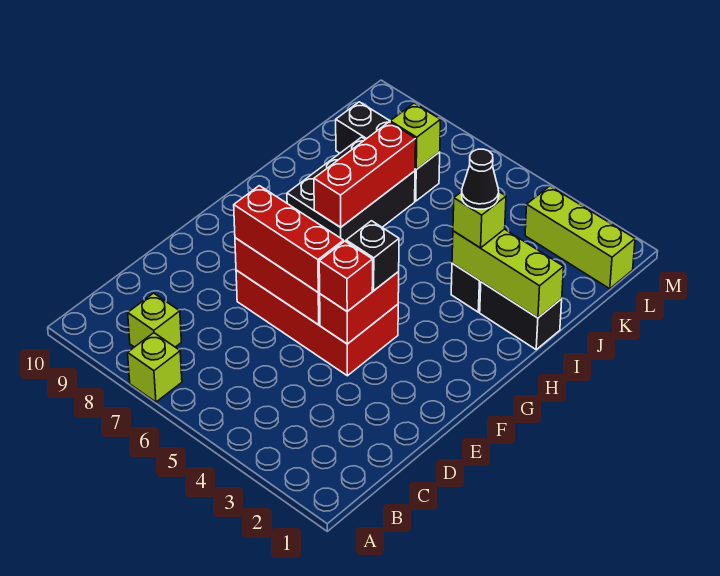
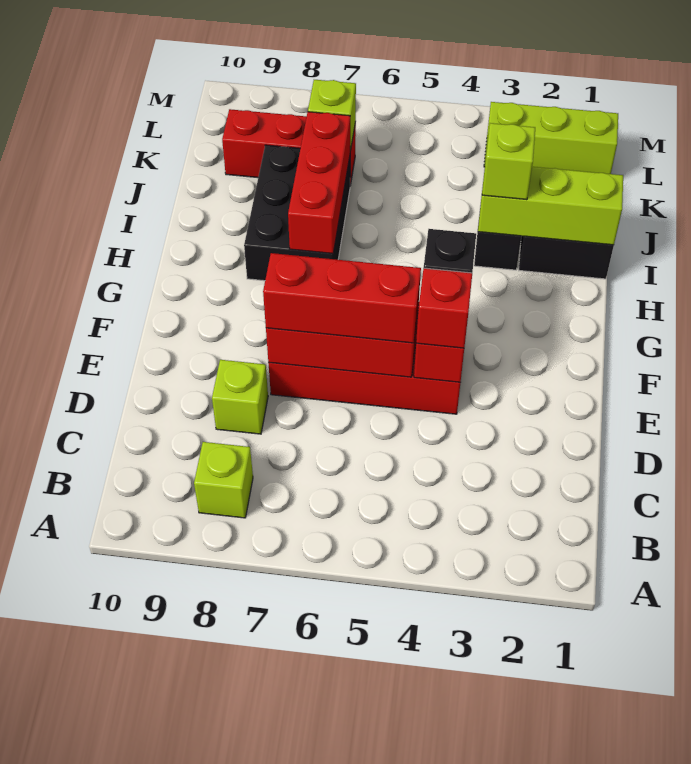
lime 1x1 brick [128,333,182,402] -> lime 1x1 brick moved to [212,360,268,434]
black 1x1 cone [462,149,499,209] -> none
black 1x3 brick [336,102,440,201] -> red 1x3 brick [222,109,356,185]

